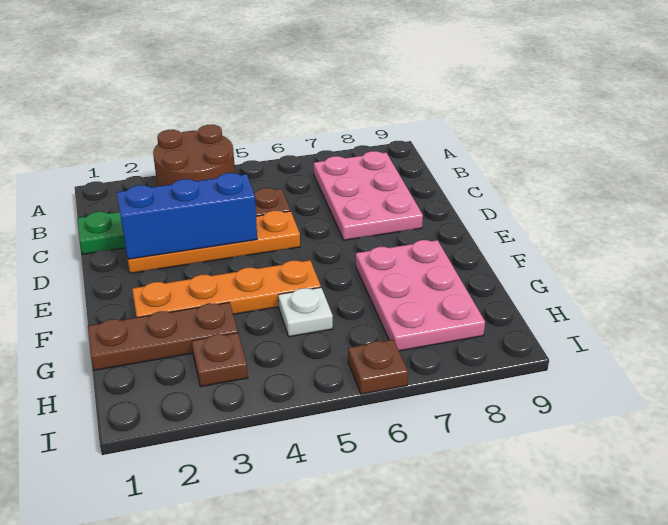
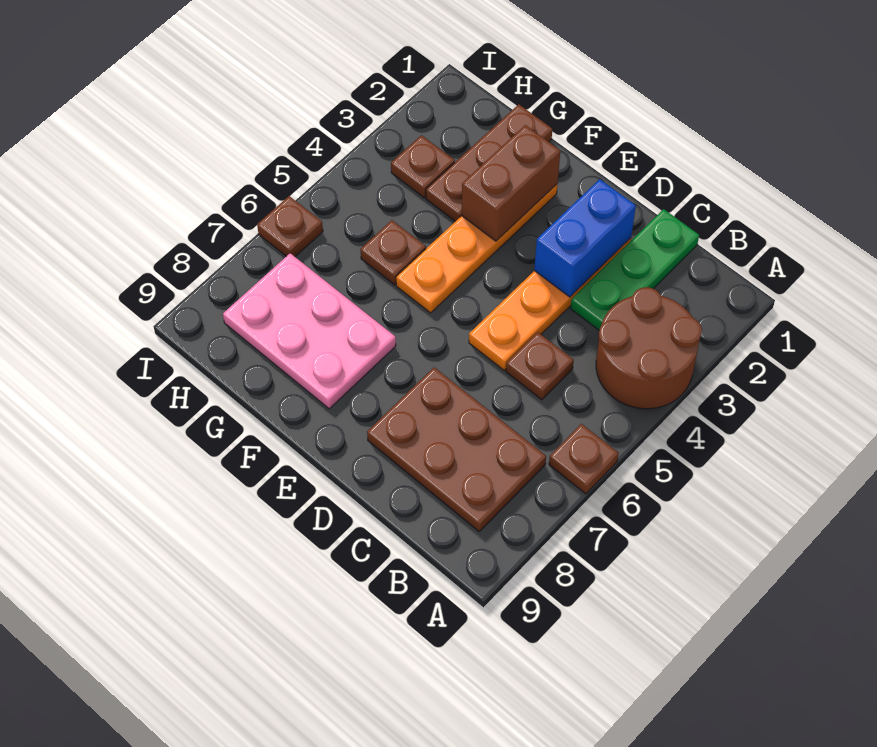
none -> brown 1x1 plate [549,424,619,494]
pink 2x3 plate [314,151,423,240] -> brown 2x3 plate [367,367,546,531]
blue 1x3 brick [117,173,257,259] -> blue 1x2 brick [534,179,636,297]
none -> brown 1x2 brick [462,125,560,241]
white 1x1 plate [278,288,333,337] -> brown 1x1 plate [361,220,426,285]

